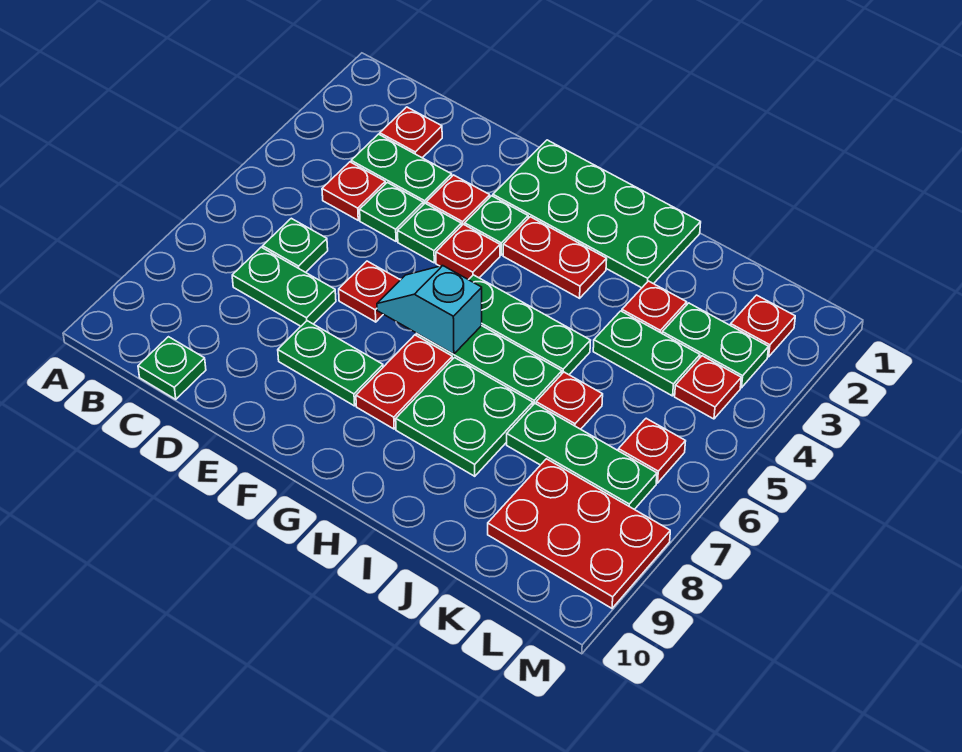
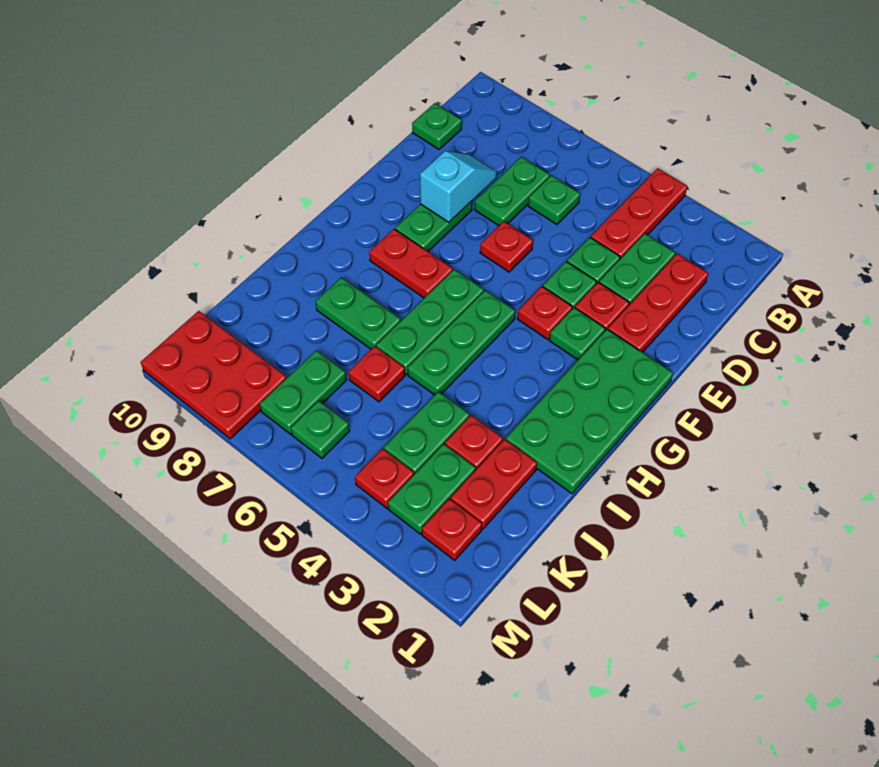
red 1x1 plate [380,107,442,158] -> red 1x3 plate [608,254,708,352]
red 1x1 plate [322,162,385,220] -> red 1x3 plate [591,168,687,259]
cyan 1x2 slope [377,266,482,354] -> cyan 1x2 slope moved to [420,151,497,222]
red 1x2 plate [503,217,607,298] -> red 1x2 plate moved to [451,439,537,529]
green 2x2 plate [396,358,533,476] -> green 1x2 plate [315,277,401,349]
green 1x3 plate [507,404,657,509] -> green 1x2 plate [260,351,346,434]
red 2x3 plate [488,459,670,608] -> red 2x3 plate turned to [141,311,286,439]
red 1x1 plate [618,418,686,483] -> green 1x1 plate [291,401,349,458]

